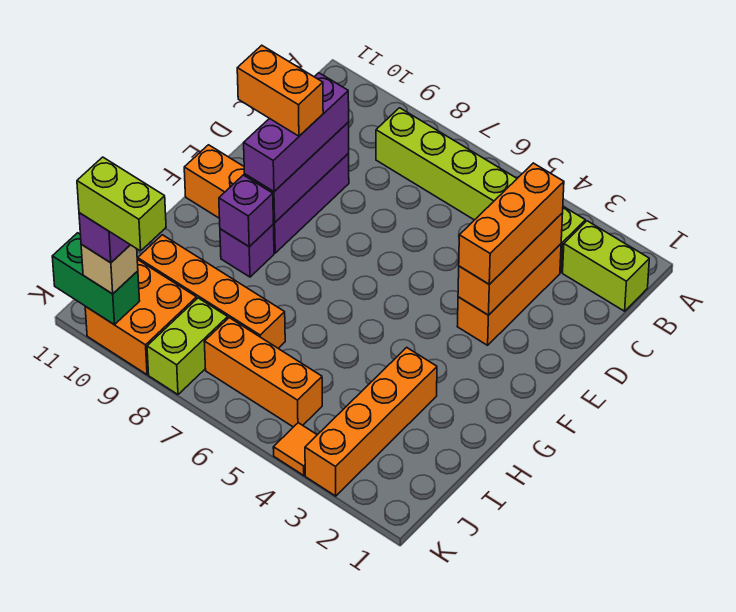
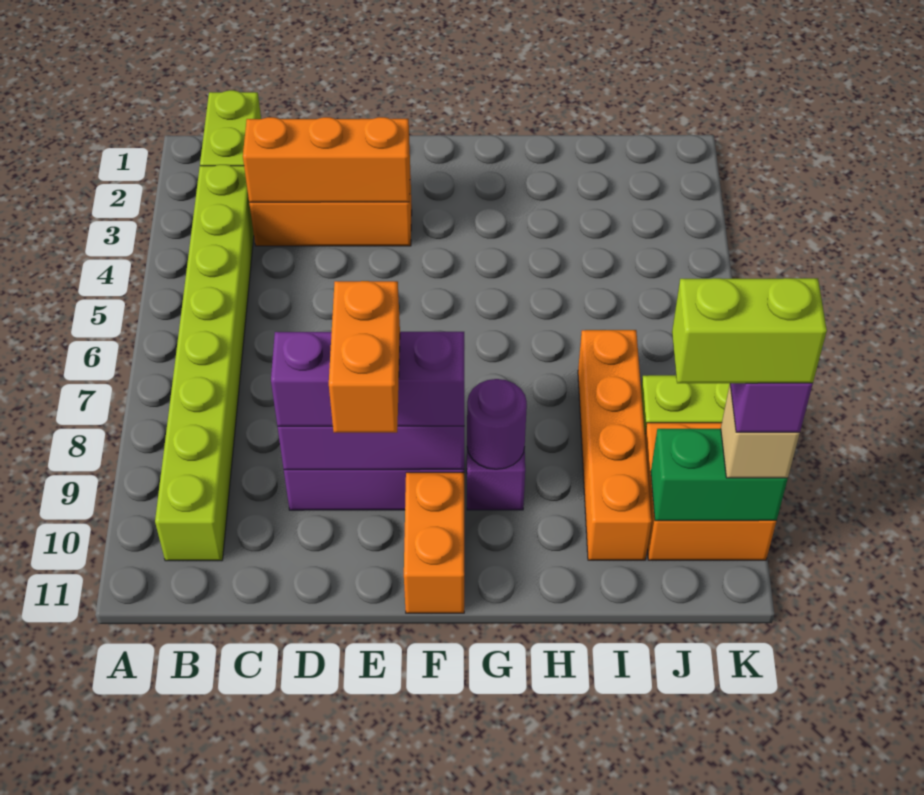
lime 1x6 brick [376,108,585,272] -> lime 1x8 brick [155,165,254,561]
orange 1x3 brick [459,163,564,284] -> none
purple 1x1 brick [219,175,273,247] -> purple 1x1 round brick [467,379,527,469]
orange 1x4 brick [305,347,437,496] -> none
orange 1x3 brick [204,318,322,427] -> none
orange 1x1 tile [273,423,317,476] -> none
lime 1x2 brick [77,157,166,251] -> lime 1x2 brick turned to [672,278,827,383]
green 1x2 brick [52,233,140,325] -> green 1x2 brick turned to [651,429,788,521]

